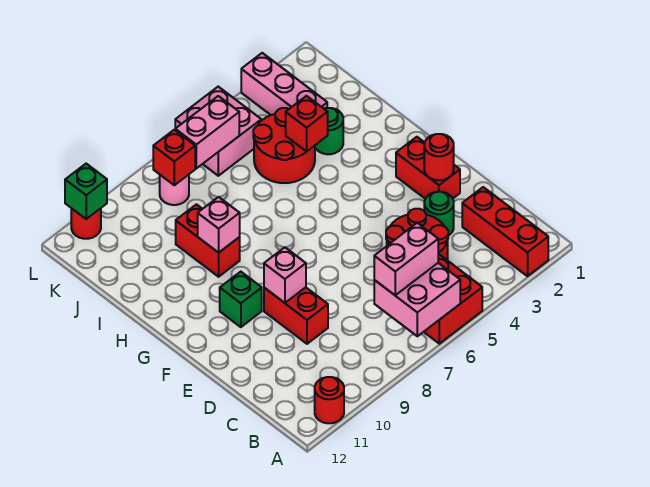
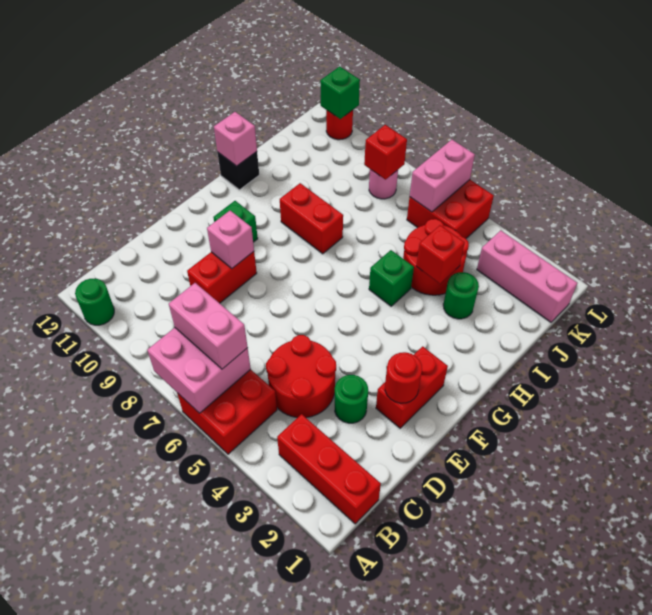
red 1x3 brick [462,187,548,276] -> red 1x3 brick turned to [277,414,381,524]
red 1x1 round brick [315,377,344,423] -> green 1x1 round brick [75,279,114,325]
none -> green 1x1 brick [369,250,414,306]
red 1x2 brick [176,204,240,277] -> red 1x2 brick turned to [280,183,343,254]
pink 1x1 brick [198,197,240,253] -> pink 1x1 brick moved to [214,112,257,166]
none -> black 1x1 brick [218,152,259,190]
pink 1x3 brick [241,53,327,115] -> pink 1x3 brick turned to [477,230,577,322]
pink 2x2 brick [175,87,261,176] -> red 2x2 brick [407,180,494,238]
pink 1x2 brick [175,96,239,168] -> pink 1x2 brick turned to [410,140,475,212]

